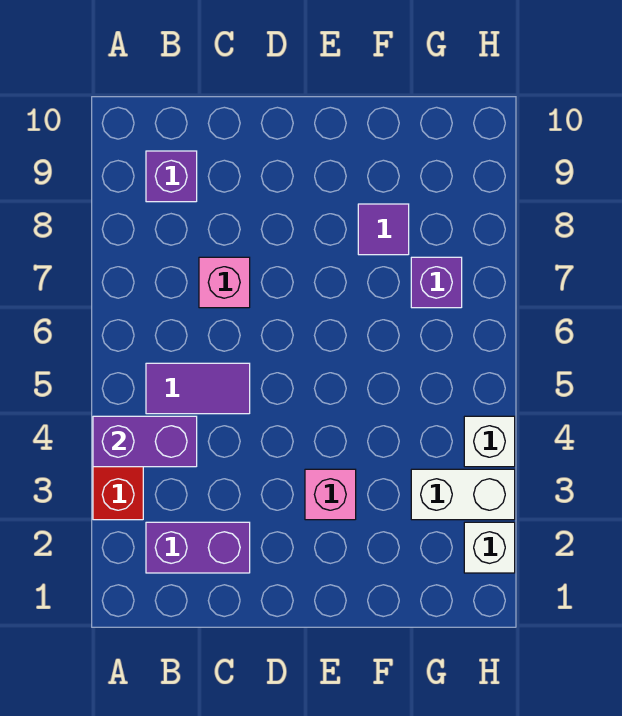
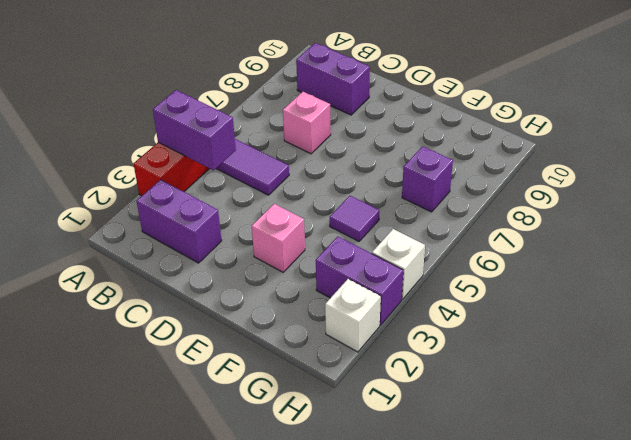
purple 1x1 brick [146,151,197,202] -> purple 1x2 brick [296,43,370,115]
purple 1x1 tile [358,204,409,255] -> purple 1x1 tile moved to [330,196,379,241]
white 1x2 brick [411,469,515,520] -> purple 1x2 brick [316,237,403,325]

